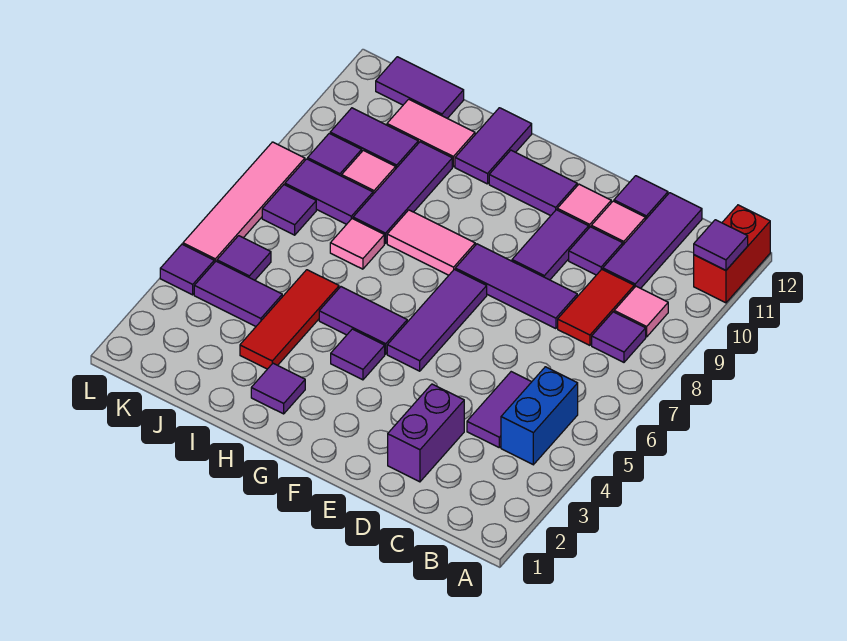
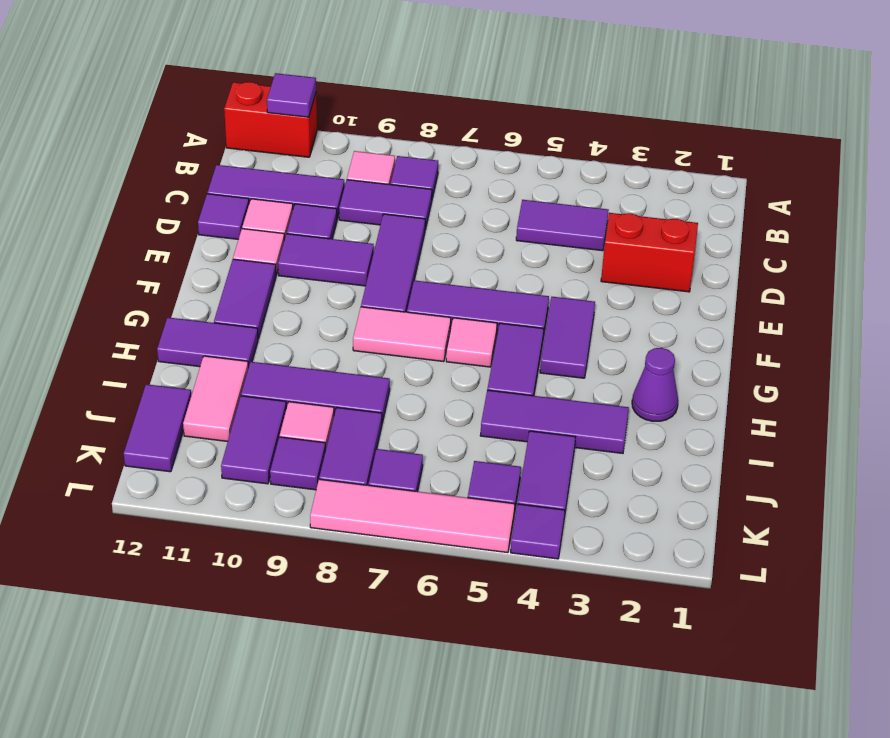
blue 1x2 brick [501,367,578,465] -> none
red 1x2 tile [558,269,634,345] -> purple 1x2 tile [339,180,432,229]
purple 1x2 brick [388,384,464,482] -> red 1x2 brick [601,213,698,292]
purple 1x1 tile [331,329,385,380] -> purple 1x2 tile [540,297,595,378]
pink 1x2 tile [387,210,475,275] -> pink 1x2 tile turned to [353,307,451,362]
purple 1x1 tile [251,363,305,414] -> purple 1x1 cone [632,348,678,421]
red 1x3 tile [240,270,339,369] -> purple 1x3 tile [480,390,629,453]
pink 1x1 tile [330,219,384,269] -> pink 1x1 tile moved to [446,318,497,367]

